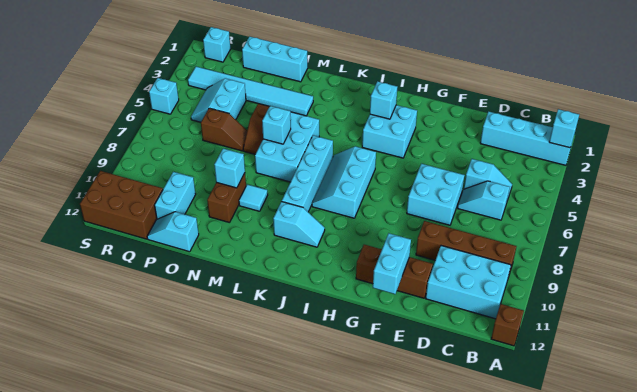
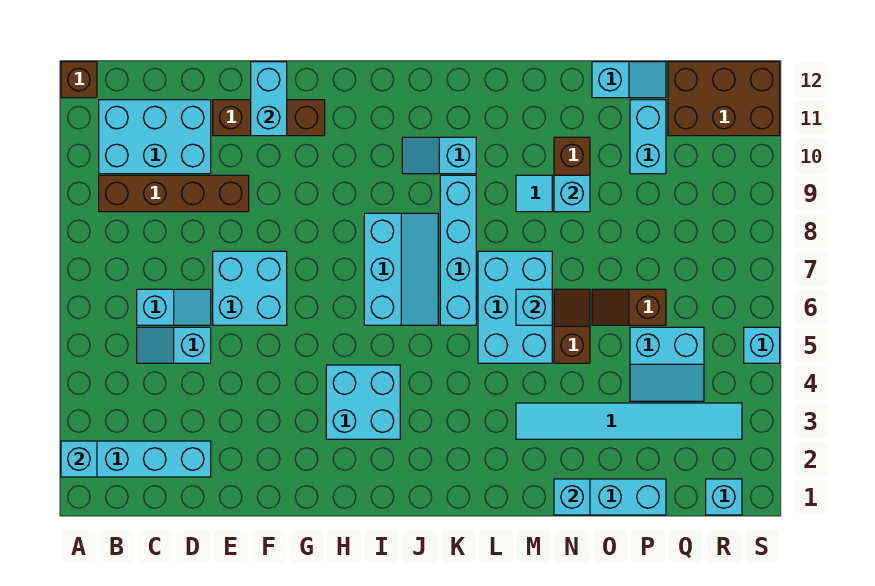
cyan 1x1 brick [370,81,397,119] -> cyan 1x1 brick moved to [554,479,590,515]
cyan 2x2 slope [191,78,246,122] -> cyan 2x2 slope turned to [630,327,704,401]

